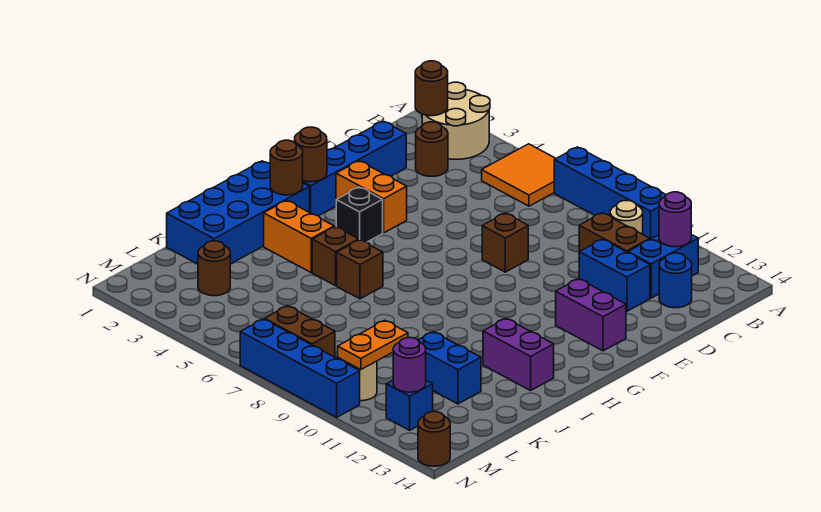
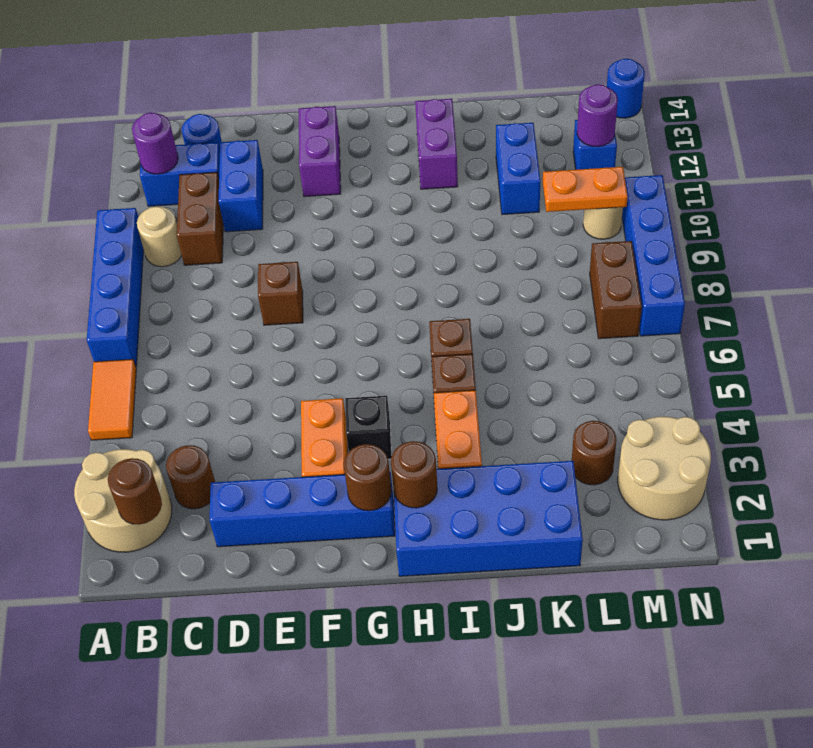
orange 2x2 tile [482,144,556,206] -> orange 1x2 tile [88,359,136,440]
none -> tan 2x2 round brick [618,417,711,520]
brown 1x1 round brick [418,412,450,466] -> blue 1x1 round brick [607,59,645,118]

